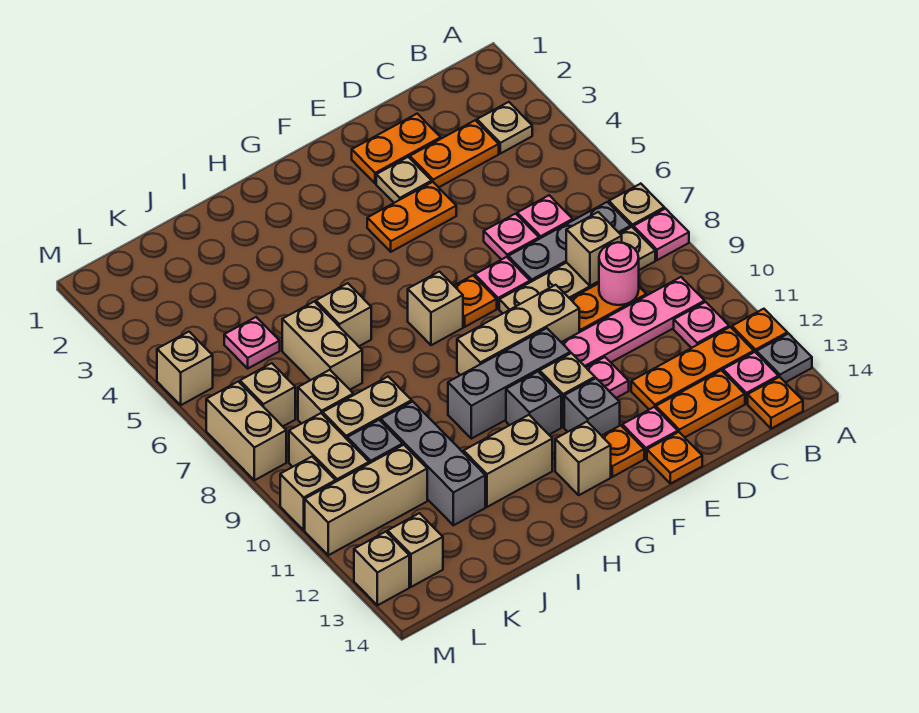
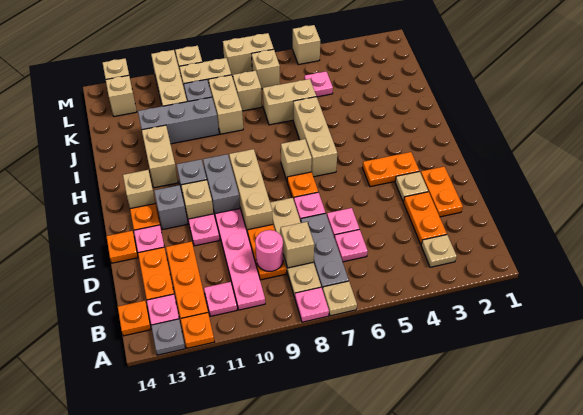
orange 1x2 plate [367,182,456,252] -> orange 1x2 plate turned to [362,152,419,187]
grey 1x3 brick [448,328,570,439] -> grey 1x2 brick [203,154,240,218]
tan 1x1 brick [316,283,371,346] -> tan 1x3 brick [293,97,337,177]

